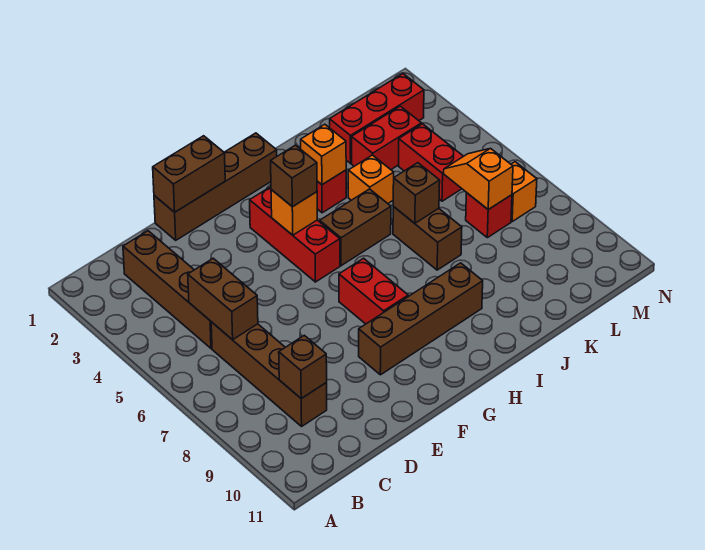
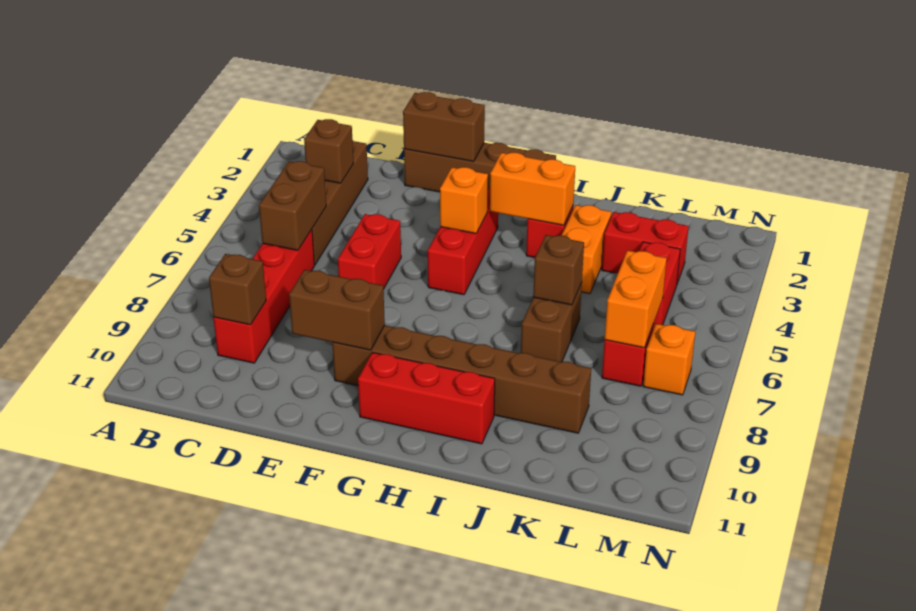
brown 1x4 brick [211,322,327,426] -> red 1x4 brick [213,230,315,363]
brown 1x4 brick [359,263,483,375] -> brown 1x6 brick [332,325,591,433]
brown 1x1 brick [271,145,317,207] -> brown 1x1 brick moved to [304,119,353,183]
red 1x2 brick [339,258,408,324] -> red 1x2 brick moved to [338,214,401,289]
brown 1x2 brick [320,189,391,266] -> brown 1x2 brick moved to [289,270,385,350]
orange 1x1 brick [301,124,346,185] -> orange 1x2 brick [490,153,575,225]
orange 1x1 brick [348,155,394,203] -> orange 1x2 brick [561,205,611,294]
red 1x3 brick [330,74,424,163] -> red 1x3 brick moved to [358,352,495,444]
orange 1x2 slope [444,148,513,210] -> orange 1x2 brick [605,250,667,348]

